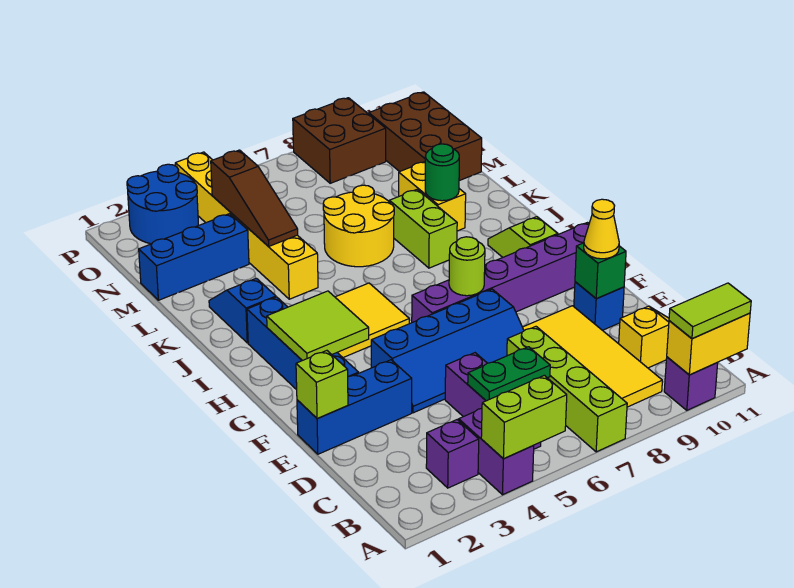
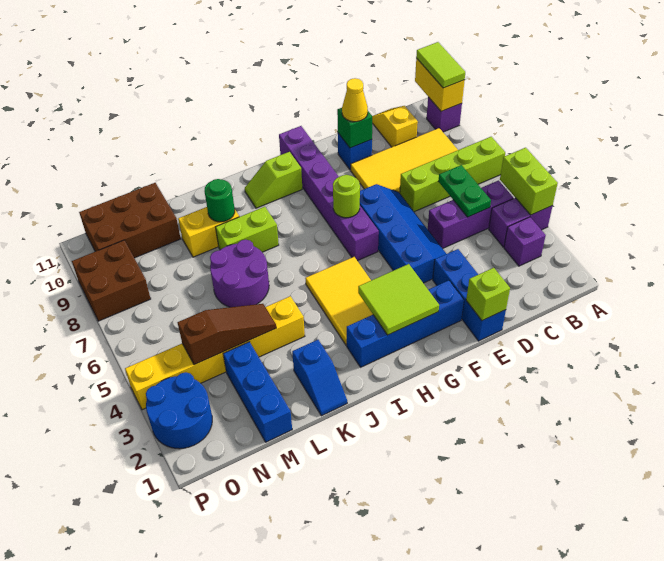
blue 1x2 slope [209,278,276,343] -> blue 1x2 slope turned to [292,340,347,416]
yellow 2x2 round brick [323,185,394,267] -> purple 2x2 round brick [210,240,269,307]

